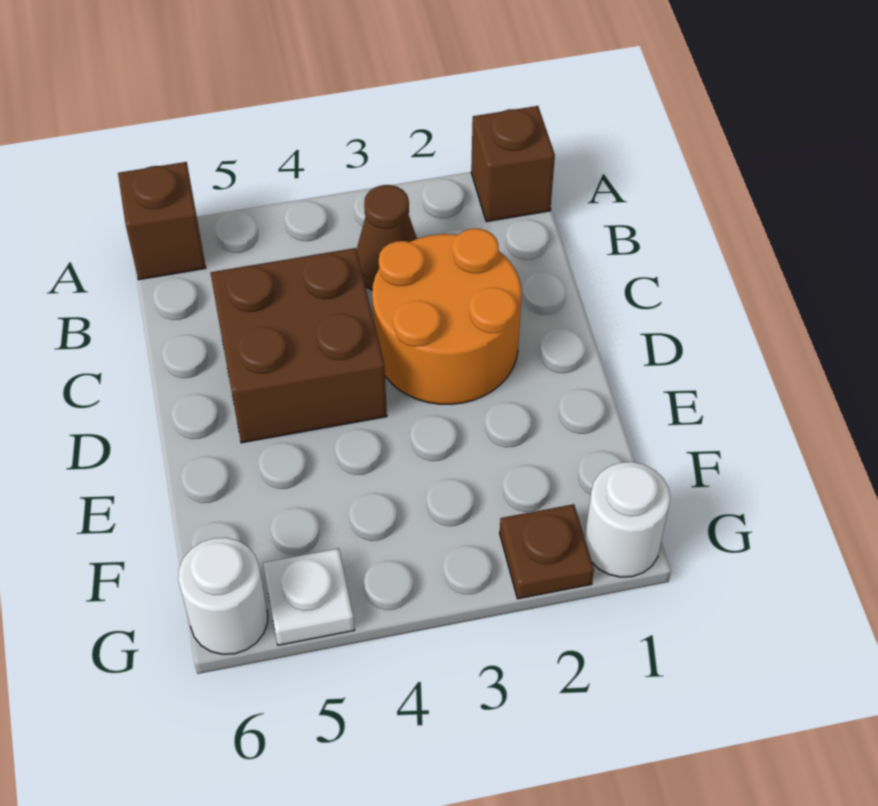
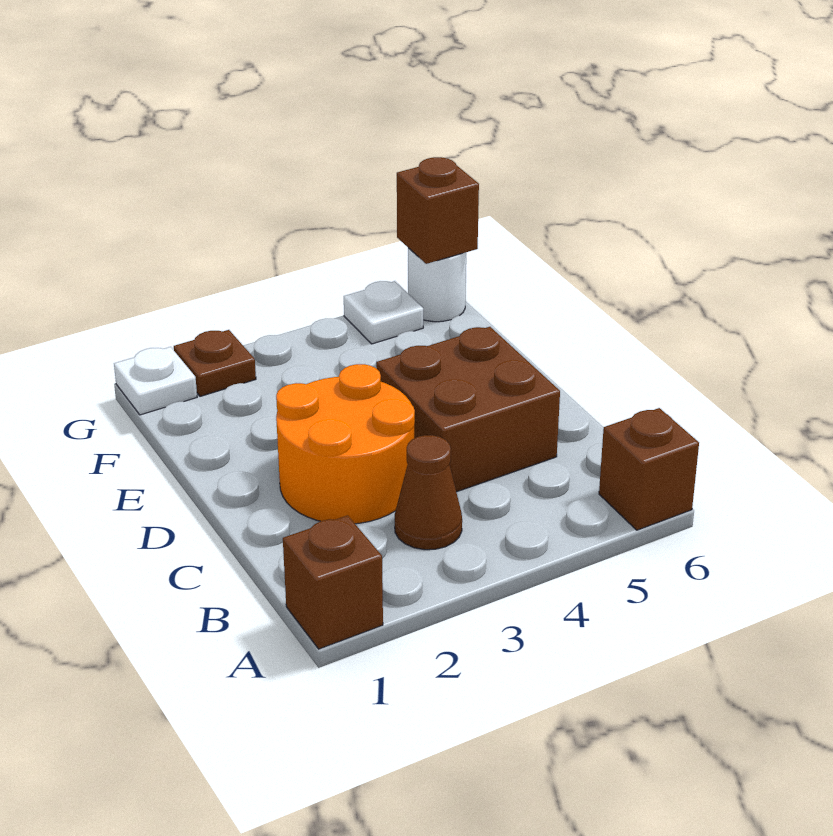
white 1x1 round brick [585,462,670,577] -> white 1x1 plate [114,347,197,415]
none -> brown 1x1 brick [397,157,479,264]

